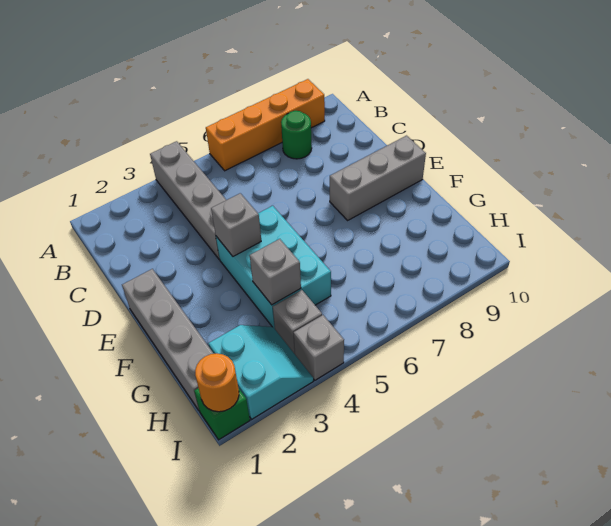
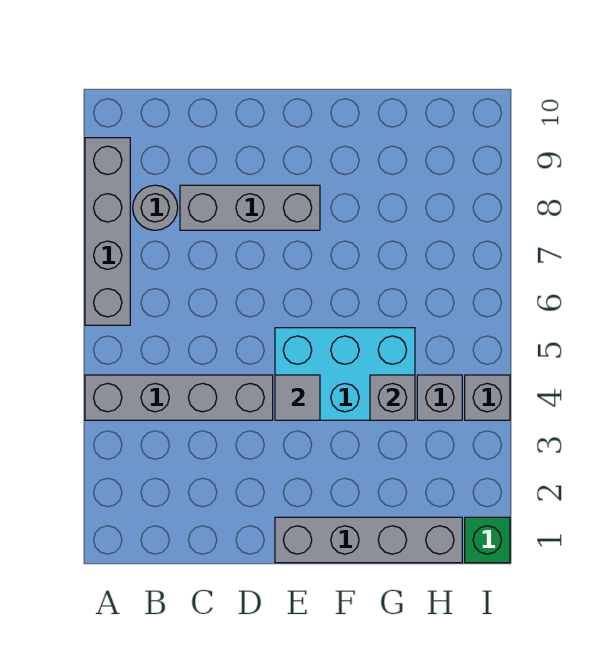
orange 1x4 brick [206,79,325,171] -> grey 1x4 brick [85,138,130,325]
green 1x1 round brick [281,111,312,159] -> grey 1x1 round brick [133,185,178,230]
grey 1x1 brick [211,193,261,256] -> grey 1x1 tile [275,375,320,420]
grey 1x3 brick [330,136,426,220] -> grey 1x3 brick turned to [180,185,320,230]
cyan 2x2 slope [209,325,313,419] -> none
orange 1x1 round brick [195,353,239,412] -> none

